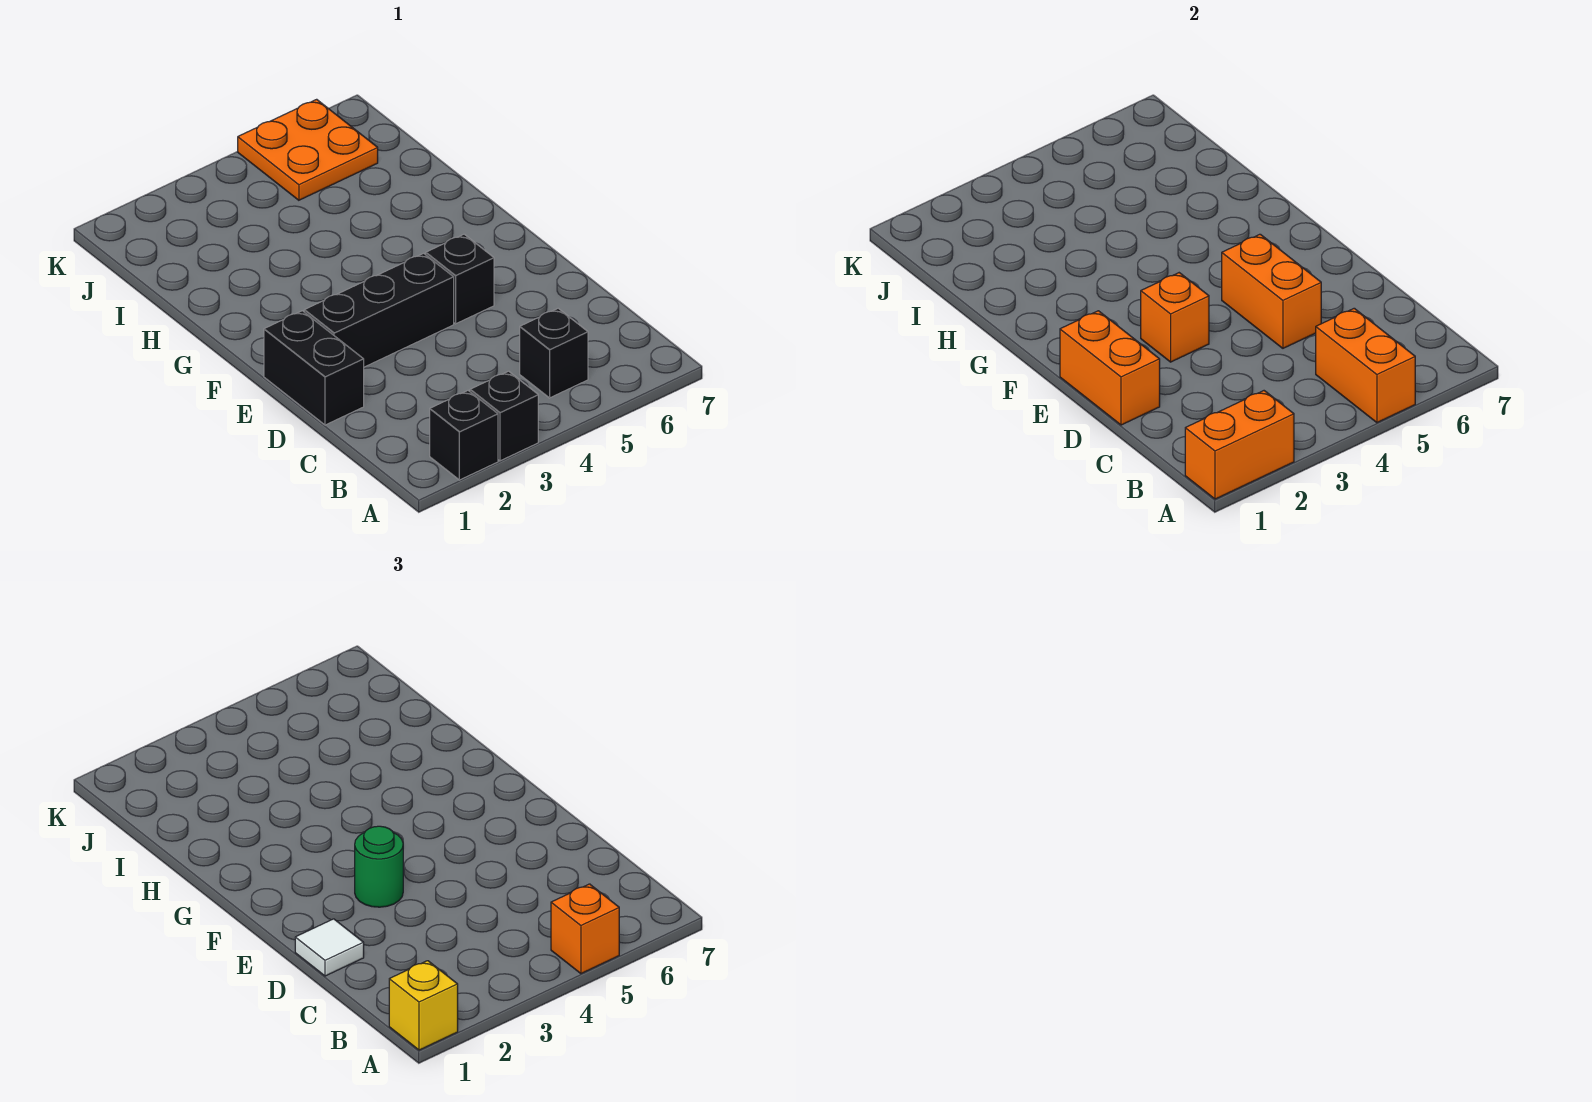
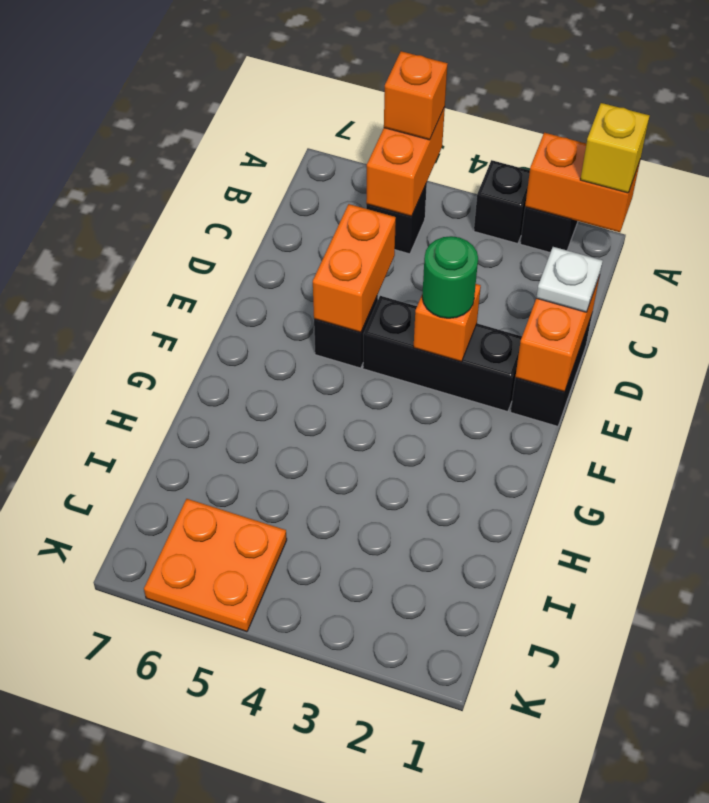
white 1x1 tile [295,919,364,976] -> white 1x1 plate [536,247,603,312]

